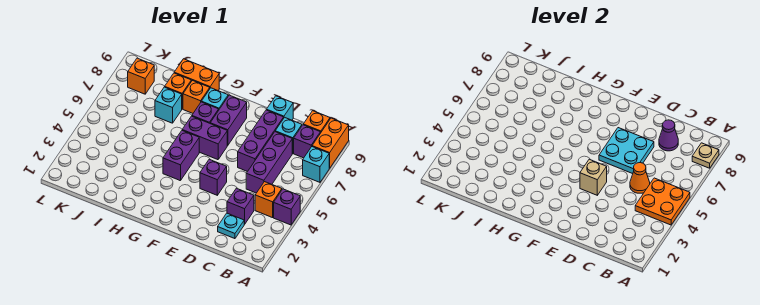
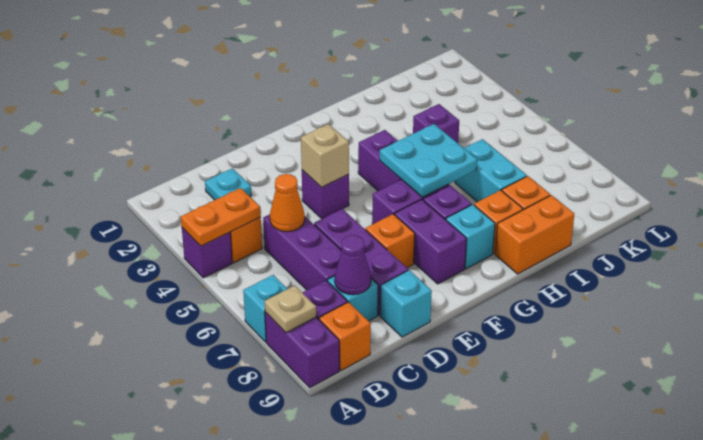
orange 2x2 plate [635,178,690,225] -> orange 1x2 plate [181,188,261,246]
orange 1x2 brick [312,118,349,168] -> purple 1x2 brick [265,312,339,388]
purple 1x1 brick [227,188,254,224] -> purple 1x1 brick moved to [413,104,459,143]
cyan 2x2 plate [599,128,654,174] -> cyan 2x2 plate moved to [380,124,477,197]
cyan 1x1 brick [155,87,182,123] -> cyan 1x2 brick [455,139,527,202]
orange 1x1 brick [128,58,154,94] -> orange 1x1 brick moved to [365,214,415,268]

